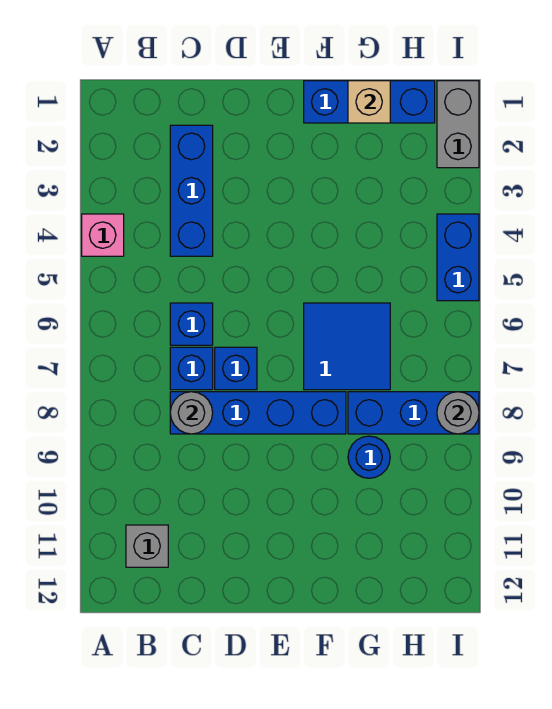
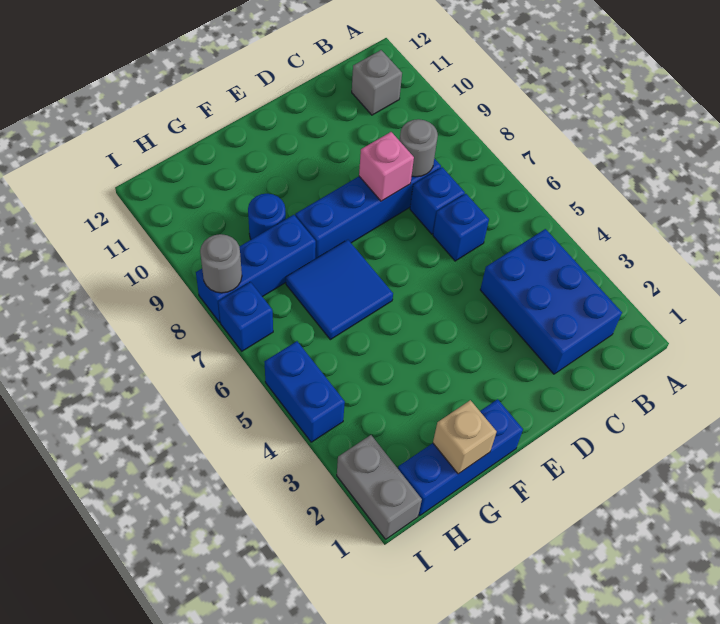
pink 1x1 brick [82,214,124,256] -> pink 1x1 brick moved to [359,132,414,201]
blue 1x3 brick [170,125,213,256] -> blue 2x3 brick [480,229,622,374]
blue 1x1 brick [215,347,257,390] -> blue 1x1 brick moved to [218,282,273,351]

